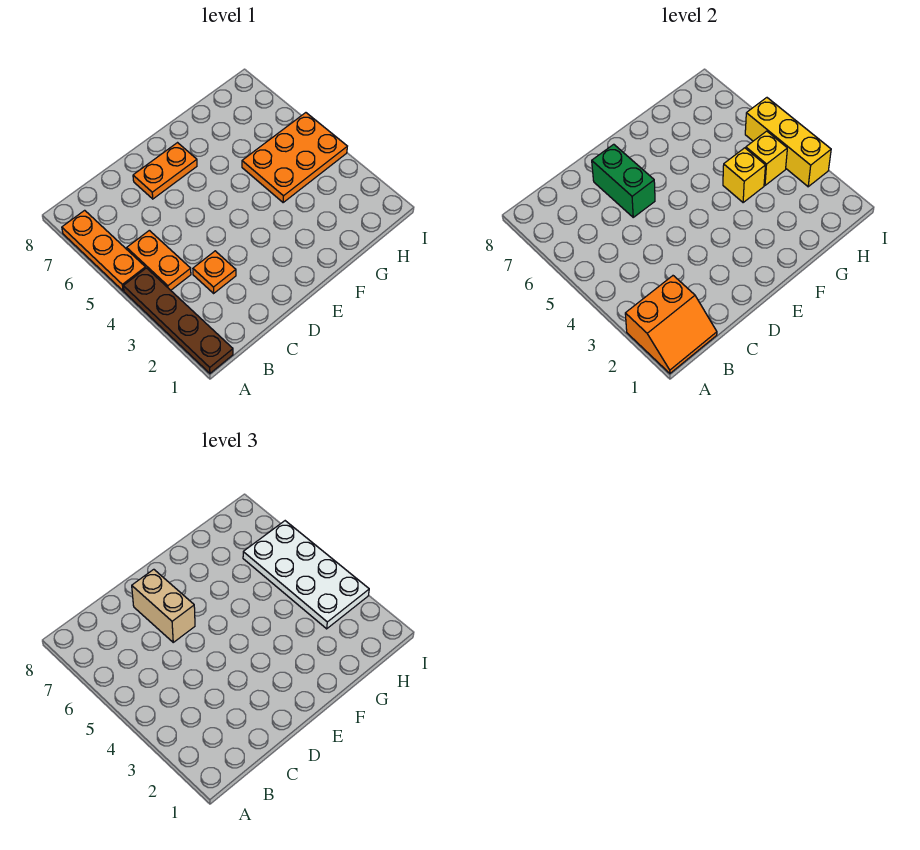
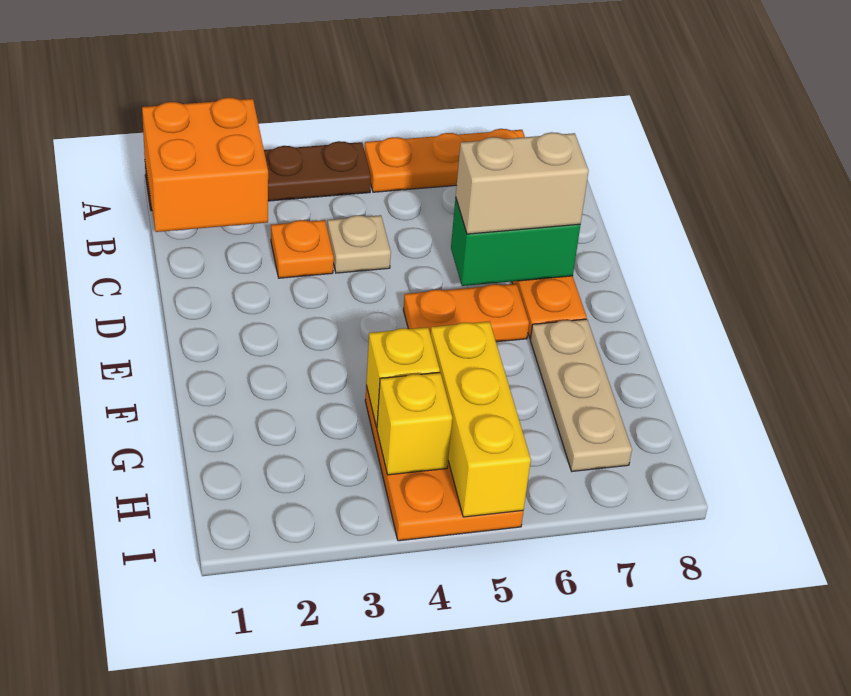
orange 2x2 slope [625,276,717,373] -> orange 2x2 brick [142,98,268,232]
orange 1x2 plate [127,230,191,290] -> orange 1x2 plate moved to [403,284,529,342]
none -> tan 1x1 plate [327,215,391,273]
none -> tan 1x3 plate [530,319,632,471]
white 2x4 plate [243,521,369,629] -> none
yellow 1x3 brick [745,98,831,187] -> yellow 1x3 brick turned to [431,321,531,517]

